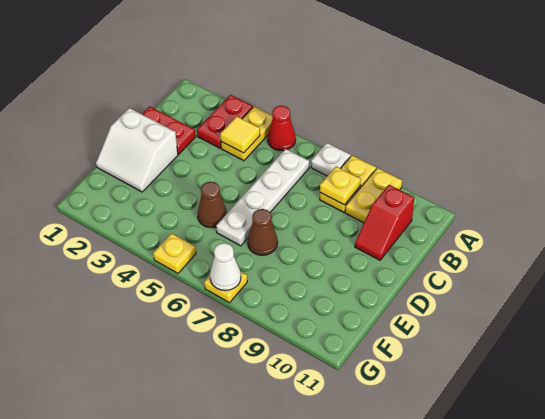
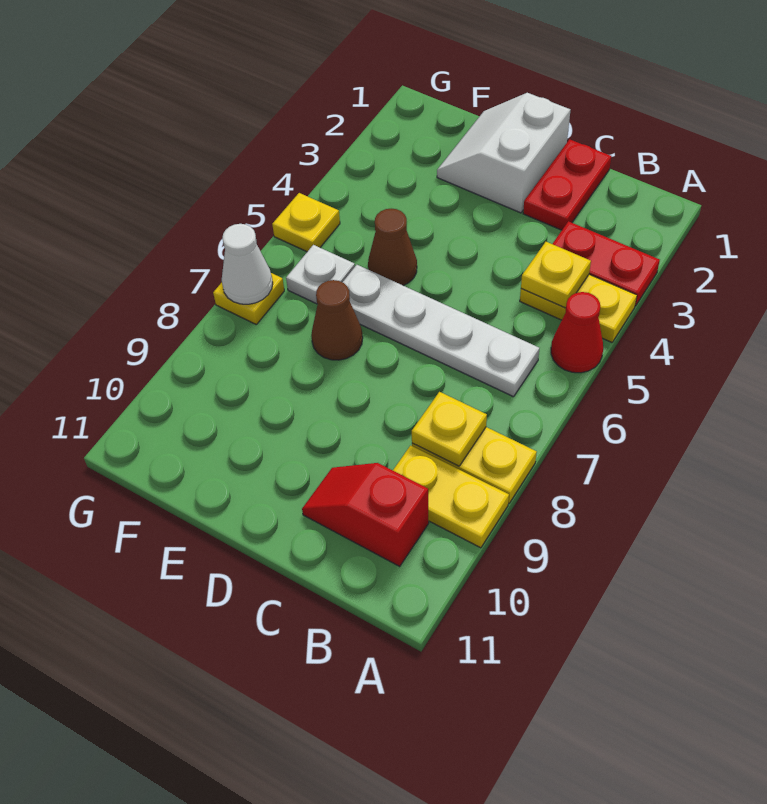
white 1x1 plate [311,143,351,176] -> white 1x1 plate moved to [286,245,355,304]
yellow 1x1 tile [220,116,260,153] -> yellow 1x1 plate [521,242,591,308]

